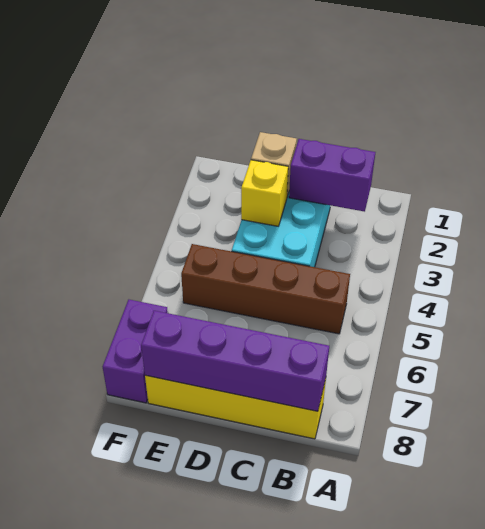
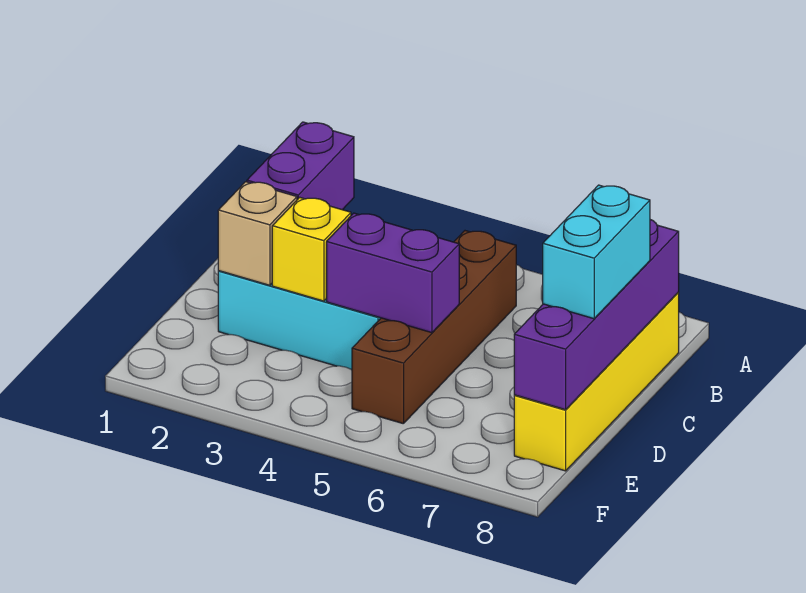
none -> cyan 1x2 brick [543,185,650,319]
purple 1x2 brick [103,300,168,403] -> purple 1x2 brick moved to [327,213,459,333]

